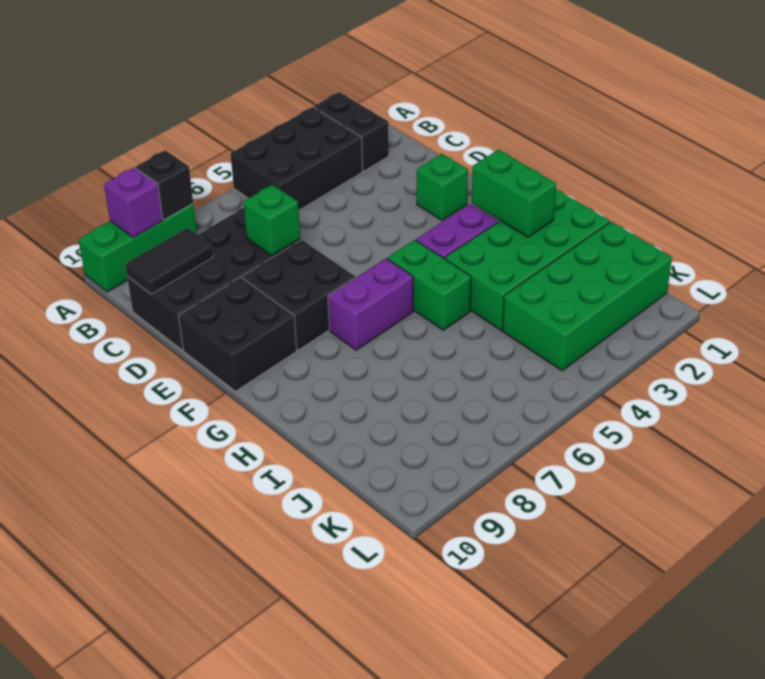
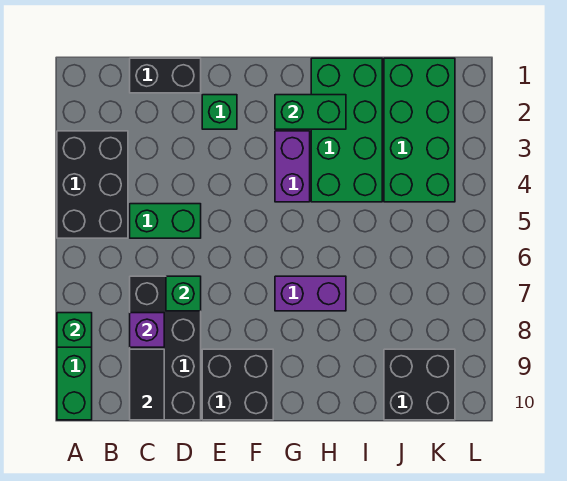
black 1x2 brick [314,92,389,171] -> black 1x2 brick moved to [130,58,201,93]
black 1x1 brick [136,150,193,220] -> green 1x1 brick [57,313,92,347]
purple 1x1 brick [104,167,163,238] -> purple 1x1 brick moved to [130,313,164,347]
black 2x2 brick [242,240,355,350] -> black 2x2 brick moved to [384,349,455,420]
green 1x2 brick [387,240,471,330] -> green 1x2 brick moved to [130,204,201,238]
purple 1x2 brick [328,259,413,350] -> purple 1x2 brick turned to [275,276,346,311]

